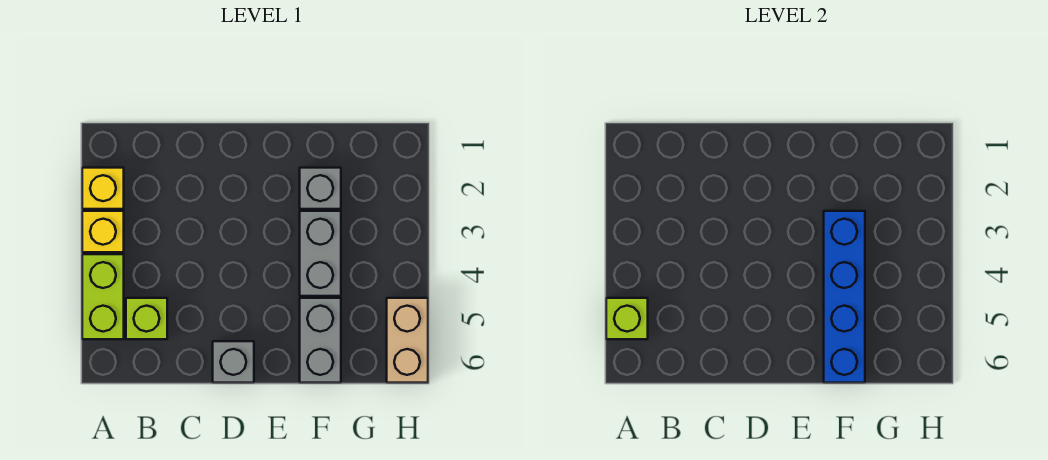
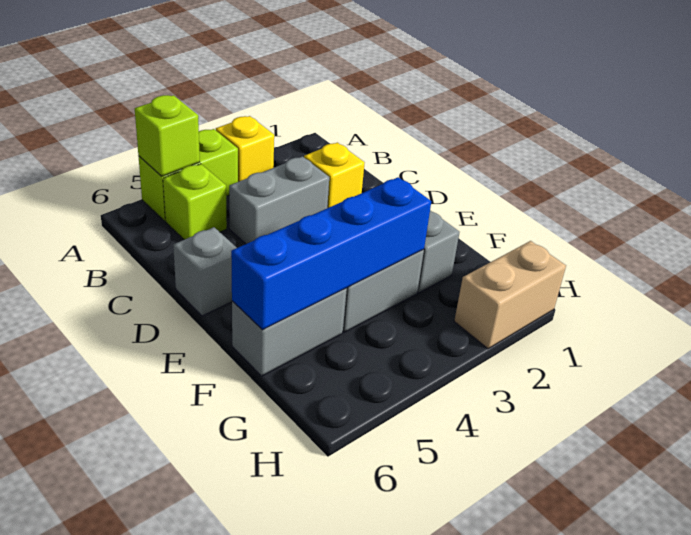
yellow 1x1 brick [82,168,124,209] -> yellow 1x1 brick moved to [304,143,365,208]
none -> grey 1x2 brick [229,156,329,244]
tan 1x2 brick [387,298,428,383] -> tan 1x2 brick moved to [454,241,566,349]

